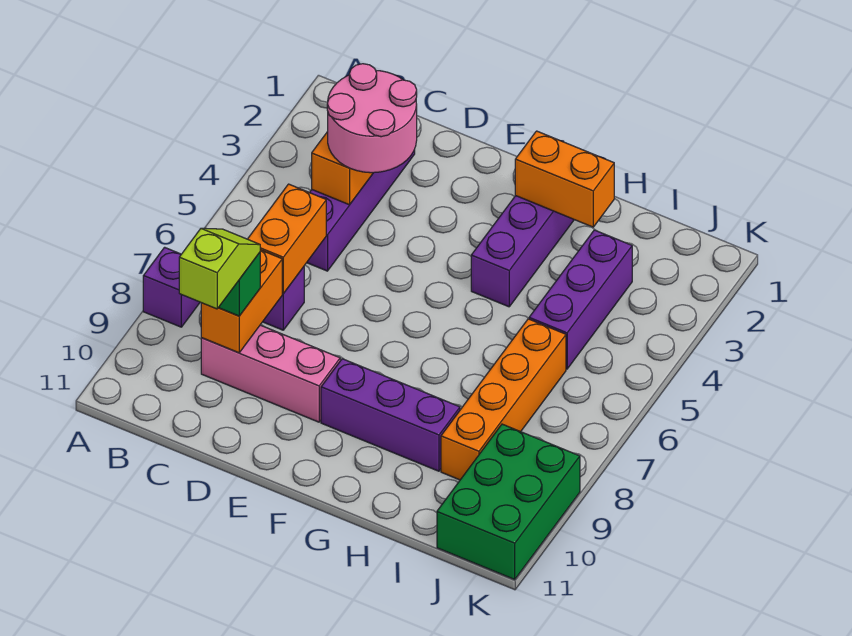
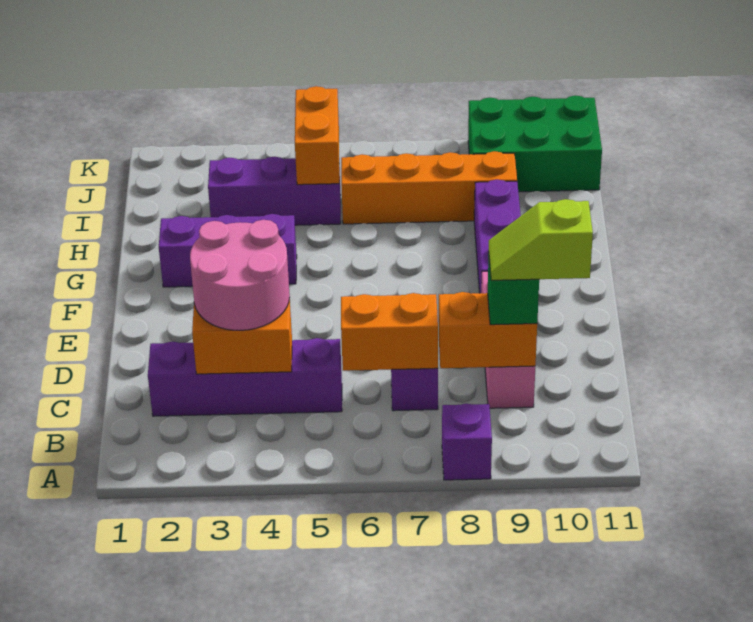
orange 1x2 brick [515,131,614,227] -> orange 1x2 brick moved to [295,86,339,185]

